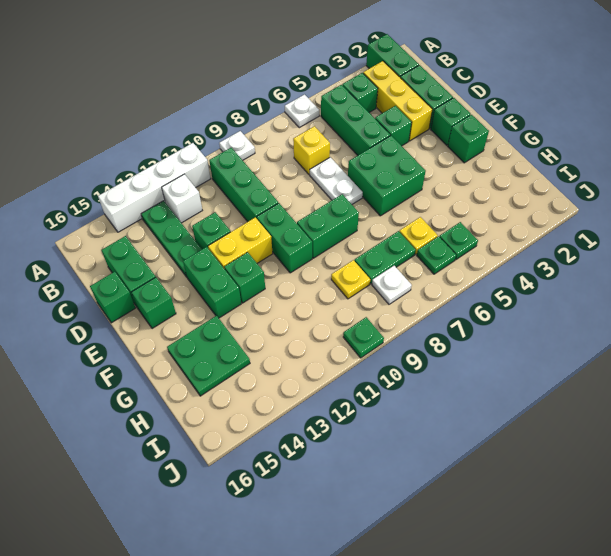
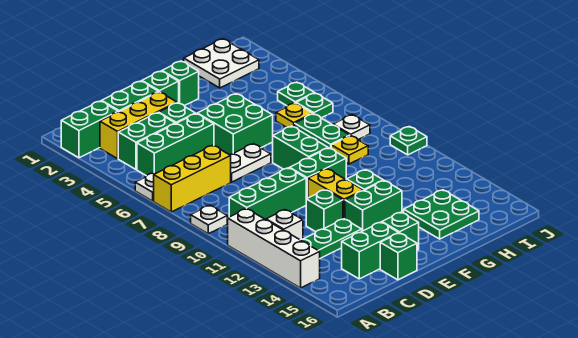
green 1x1 brick [342,73,378,112] -> green 1x2 brick [118,113,175,169]
yellow 1x1 brick [293,126,330,174] -> yellow 1x3 brick [154,145,231,212]
none -> white 2x2 plate [184,39,259,88]

